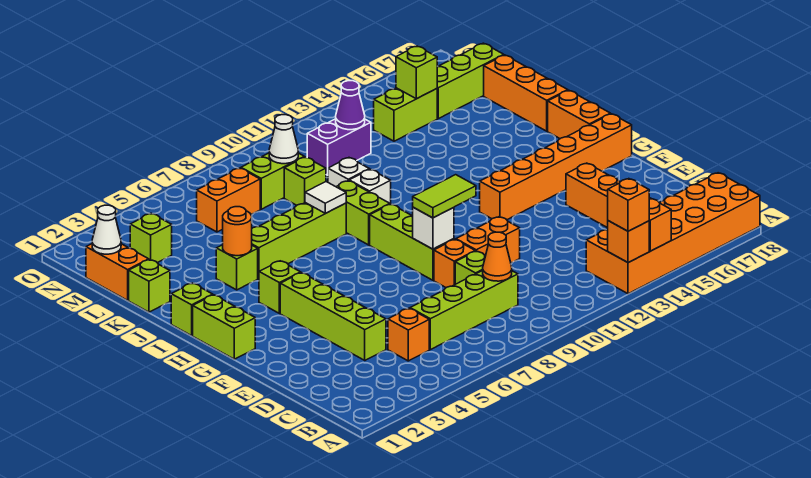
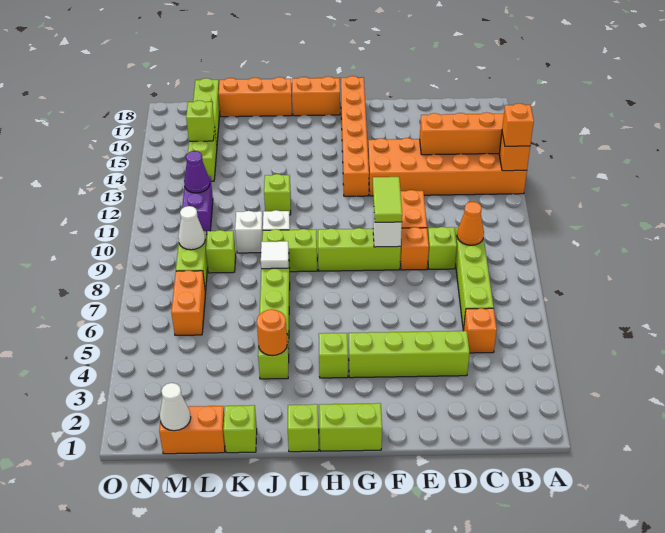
orange 2x6 brick [586,173,760,294] -> orange 2x6 brick turned to [368,138,527,196]
lime 1x1 brick [130,213,172,263] -> lime 1x1 brick moved to [264,174,291,215]

